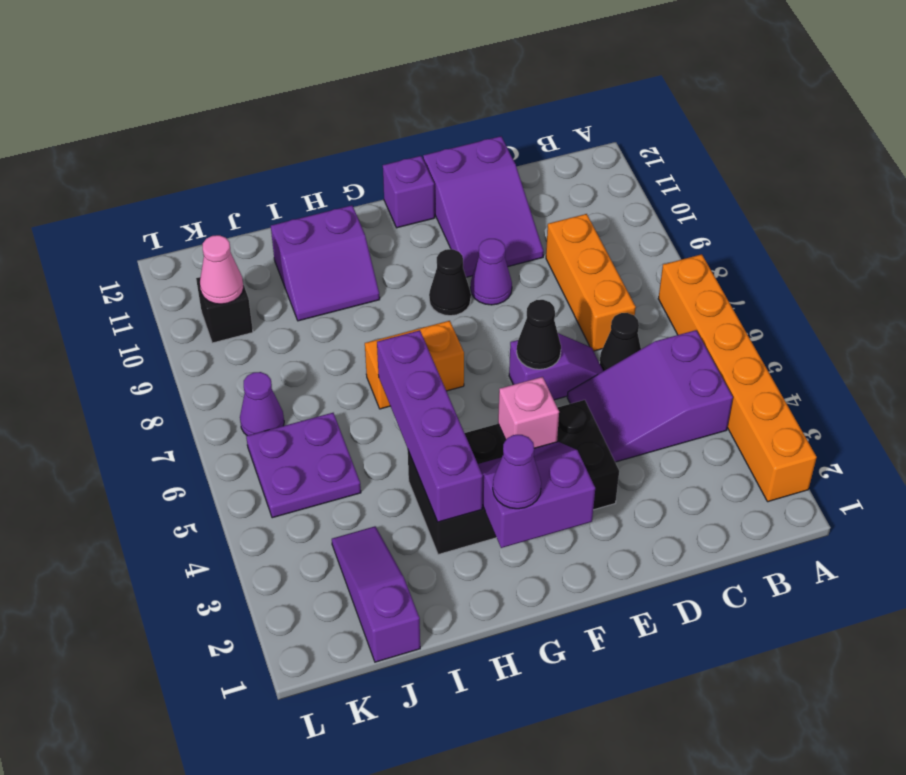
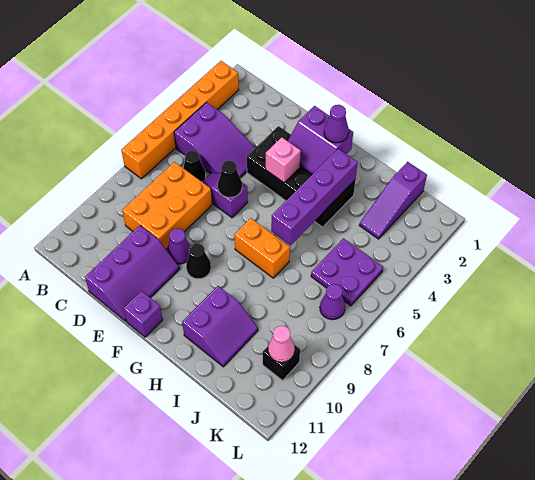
orange 1x3 brick [546,214,636,351] -> orange 2x3 brick [122,162,212,249]
purple 2x3 slope [423,136,544,277] -> purple 2x3 slope turned to [85,226,179,321]
purple 2x2 slope [271,205,380,321] -> purple 2x2 slope turned to [182,286,258,367]

